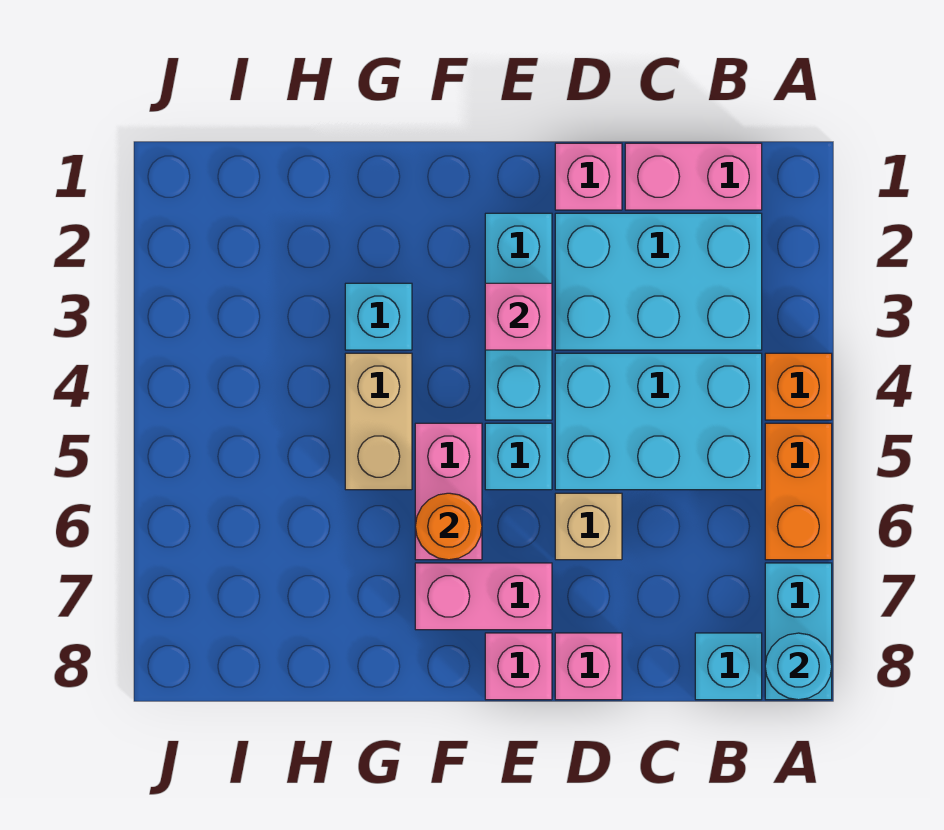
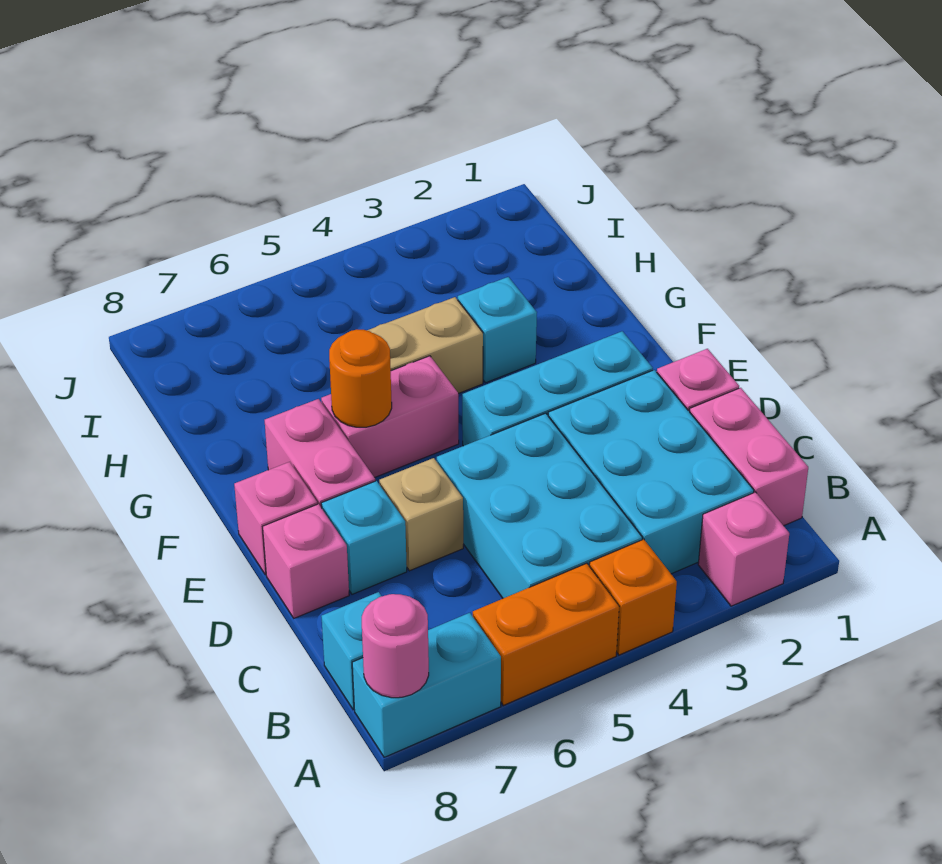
cyan 1x1 round brick [765,633,832,700] -> pink 1x1 round brick [362,594,429,698]
pink 1x1 brick [485,283,552,350] -> pink 1x1 brick moved to [698,492,789,606]
cyan 1x1 brick [485,423,552,490] -> cyan 1x1 brick moved to [321,481,407,594]

